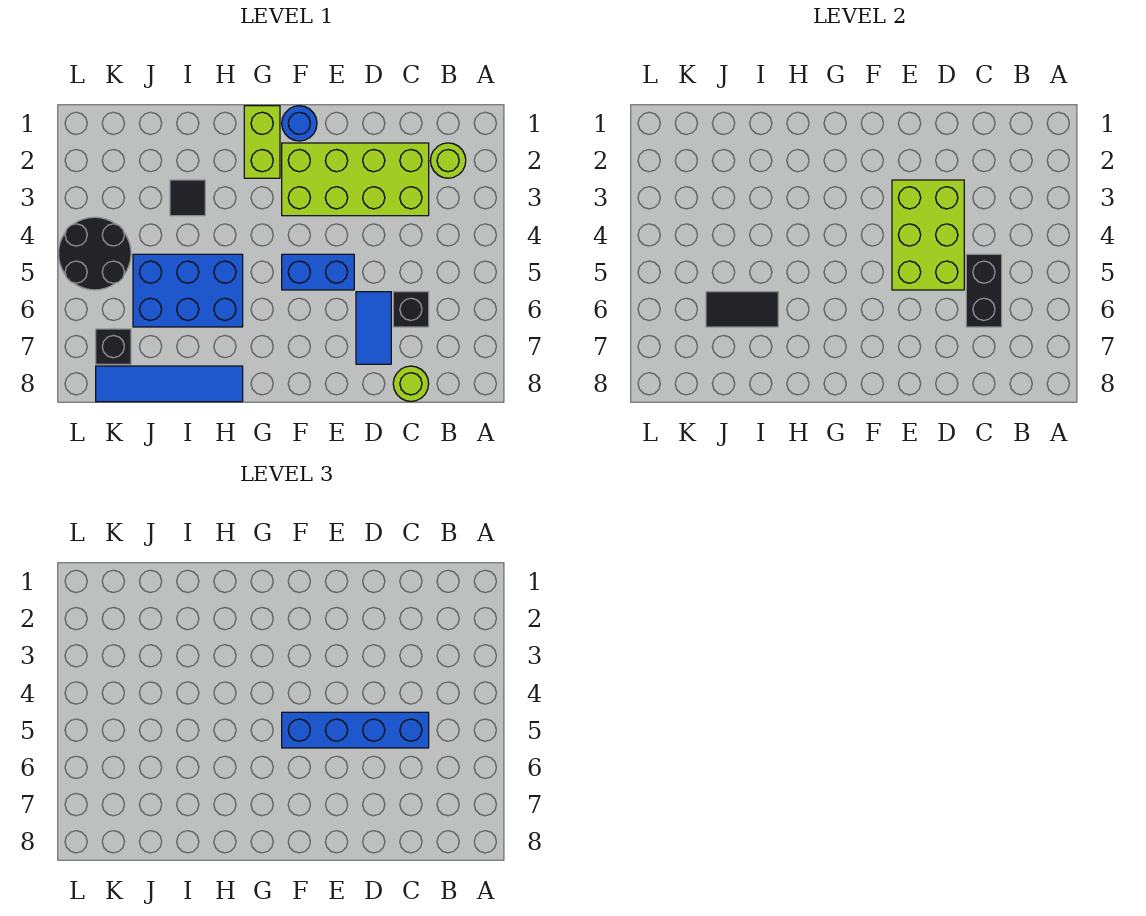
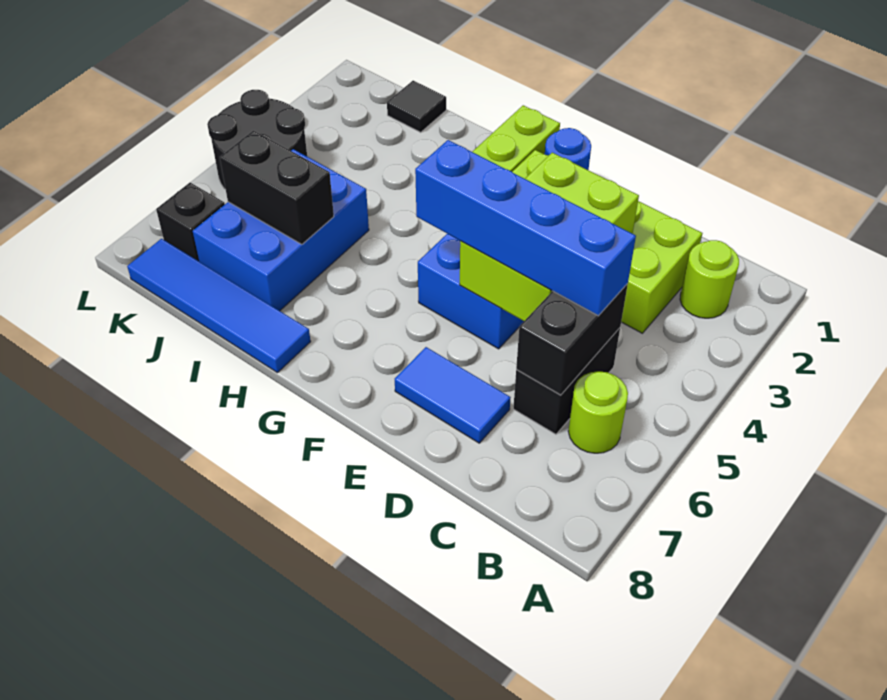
black 1x1 brick [393,292,429,327] -> black 1x2 brick [513,328,620,434]
lime 1x1 round brick [393,366,429,401] -> lime 1x1 round brick moved to [568,371,628,453]
blue 1x2 tile [356,292,391,364] -> blue 1x2 tile turned to [395,347,511,443]
blue 2x3 brick [133,254,243,327] -> blue 2x3 brick turned to [193,149,369,311]
black 1x1 tile [170,180,205,216] -> black 1x1 tile moved to [387,81,446,132]
black 1x2 tile [706,292,778,327] -> black 1x2 brick [220,131,334,244]

